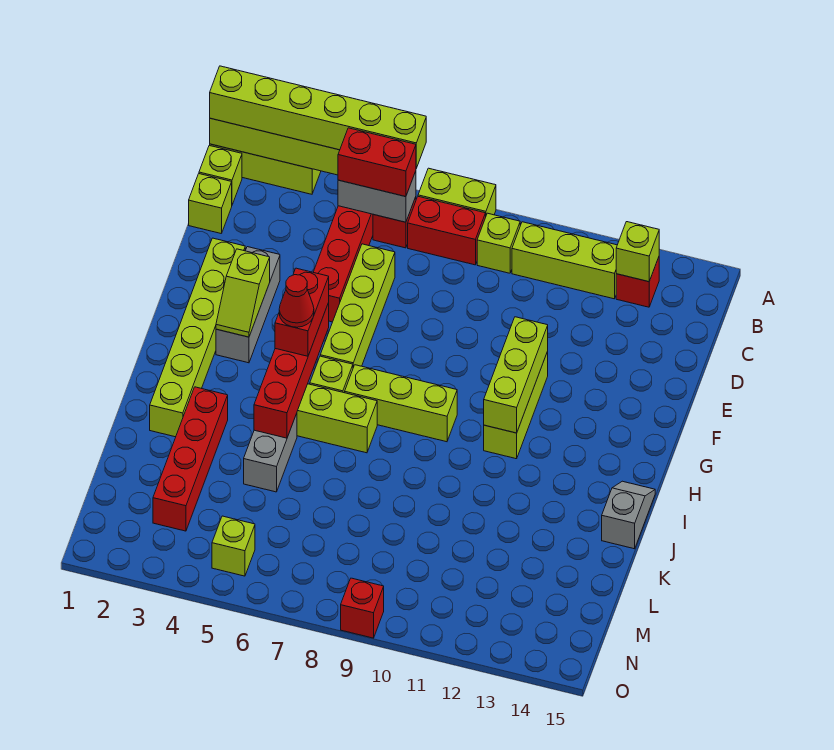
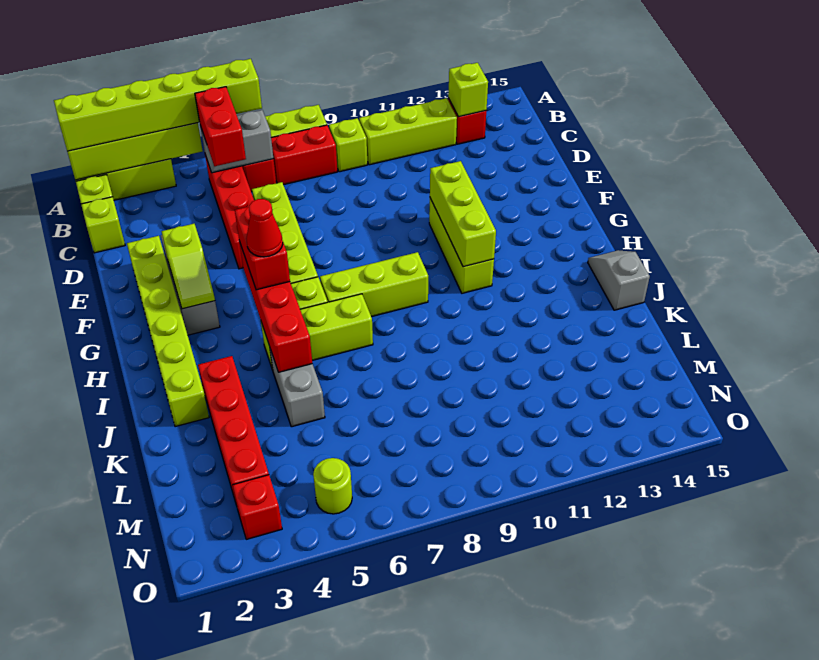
red 1x2 brick [338,128,416,197] -> red 1x2 brick turned to [195,87,246,166]
lime 1x1 brick [212,516,255,576] -> lime 1x1 round brick [313,458,352,514]
red 1x1 brick [341,578,384,638] -> red 1x1 brick moved to [233,475,282,539]

